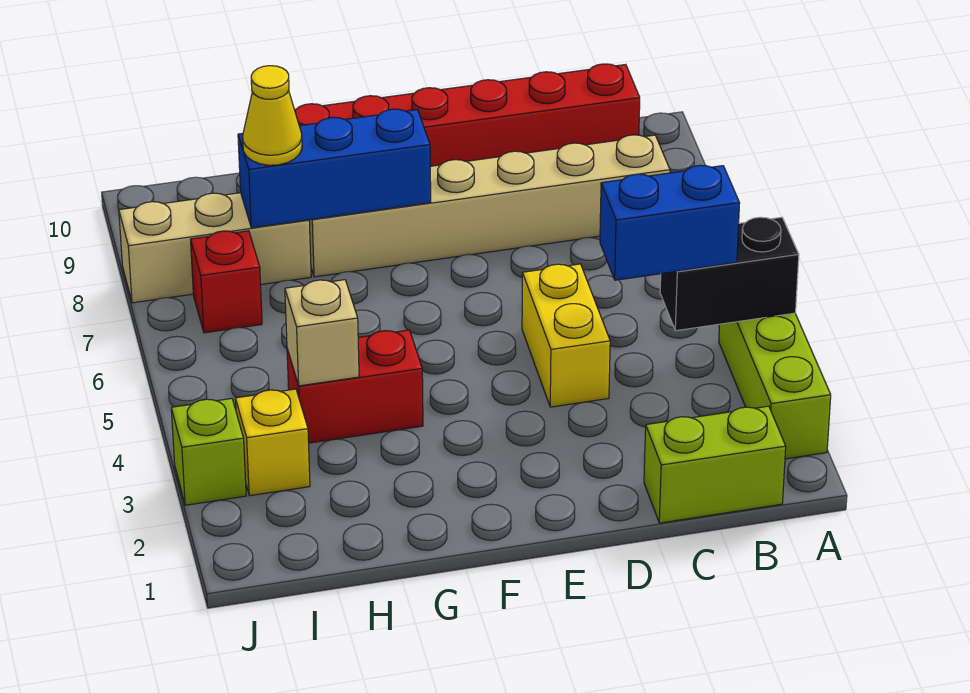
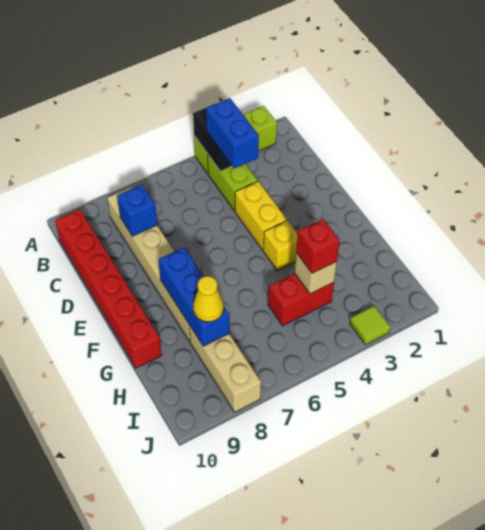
lime 1x2 brick [644,406,786,523] -> lime 1x2 brick moved to [207,154,258,211]
none -> blue 1x1 brick [117,185,157,236]
yellow 1x2 brick [522,264,610,407] -> yellow 1x2 brick turned to [235,181,287,250]
red 1x2 brick [287,330,423,443] -> red 1x2 brick turned to [268,274,334,326]
yellow 1x1 brick [235,389,310,496] -> yellow 1x1 brick moved to [263,221,298,271]
red 1x1 brick [191,231,262,333] -> red 1x1 brick moved to [296,219,340,273]
lime 1x1 brick [171,398,246,505] -> lime 1x1 tile [350,306,390,345]

